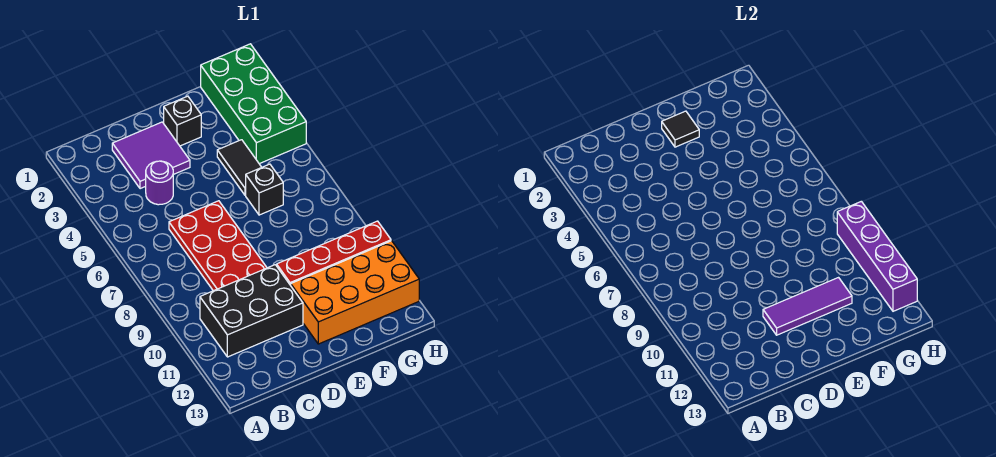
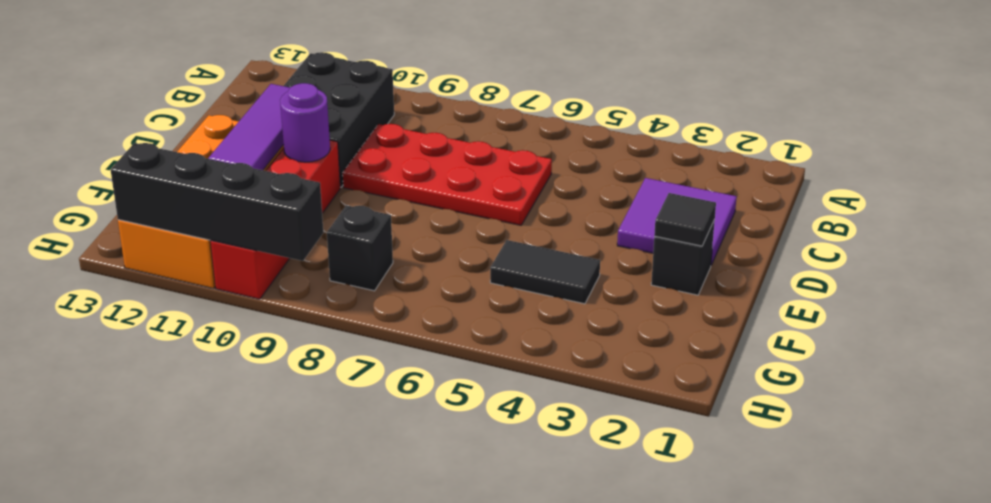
purple 1x1 round brick [146,161,173,205] -> purple 1x1 round brick moved to [280,83,330,162]
black 1x1 brick [246,164,283,215] -> black 1x1 brick moved to [327,205,393,291]
green 2x4 brick [201,44,306,164] -> none
purple 1x4 brick [837,201,917,311] -> black 1x4 brick [110,143,323,261]

